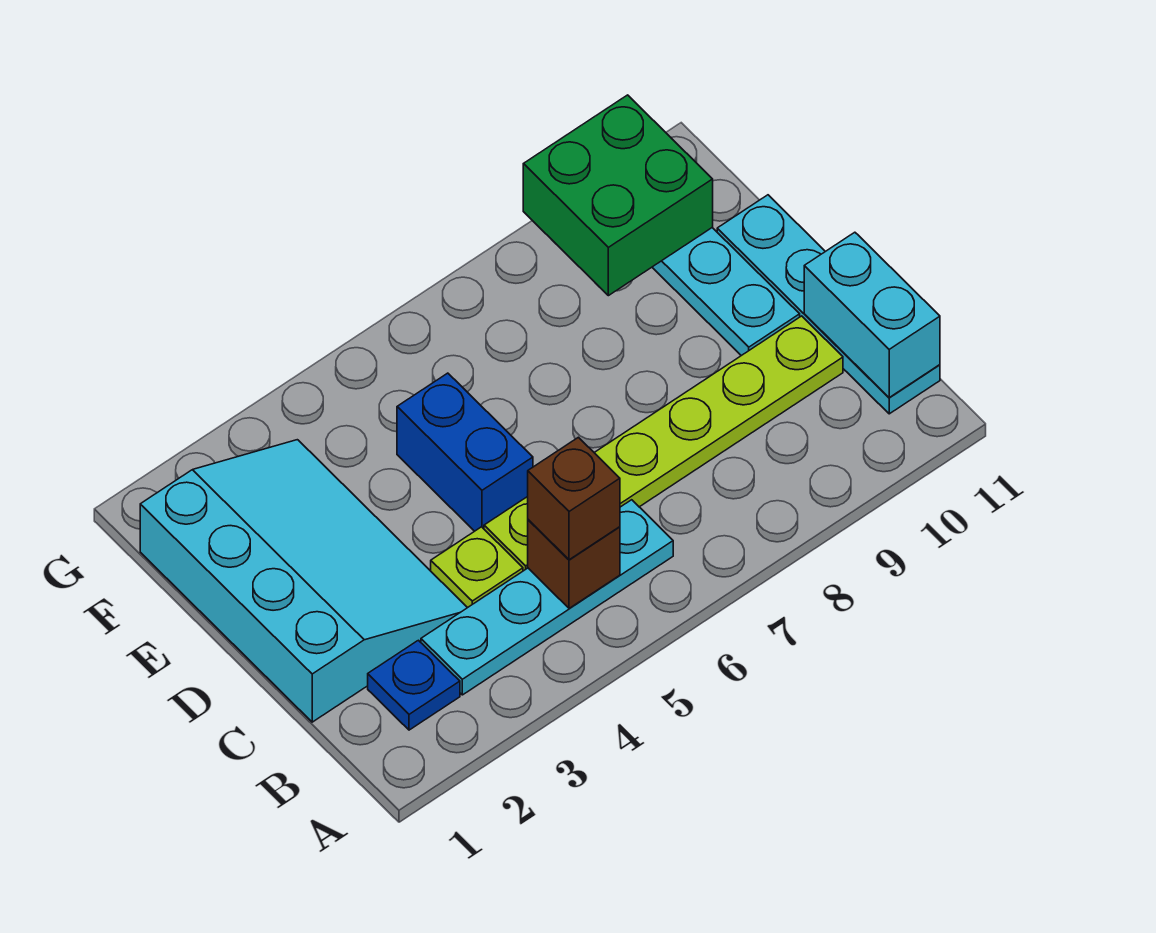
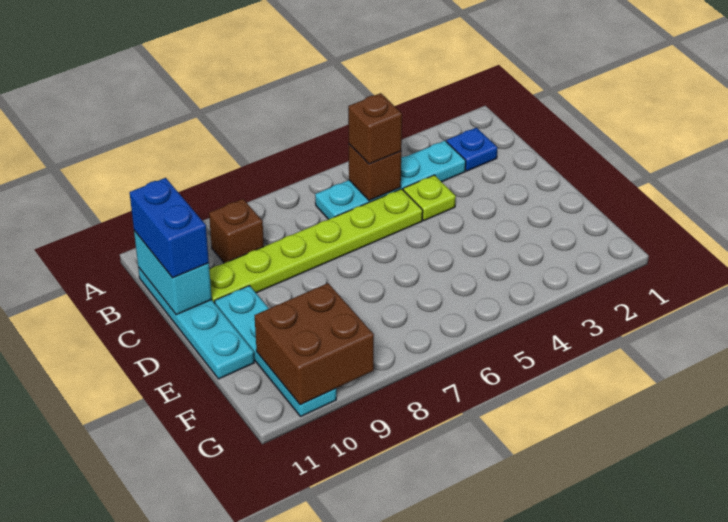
none -> brown 1x1 brick [209,199,264,263]
cyan 3x4 slope [140,440,467,722] -> none
blue 1x2 brick [397,373,533,531] -> blue 1x2 brick moved to [130,178,209,278]
green 2x2 brick [523,95,713,296] -> brown 2x2 brick [255,283,374,405]

